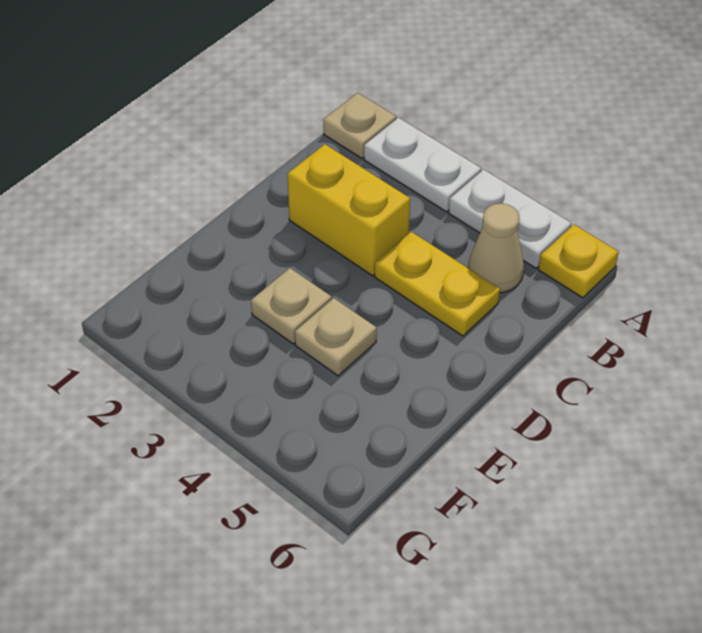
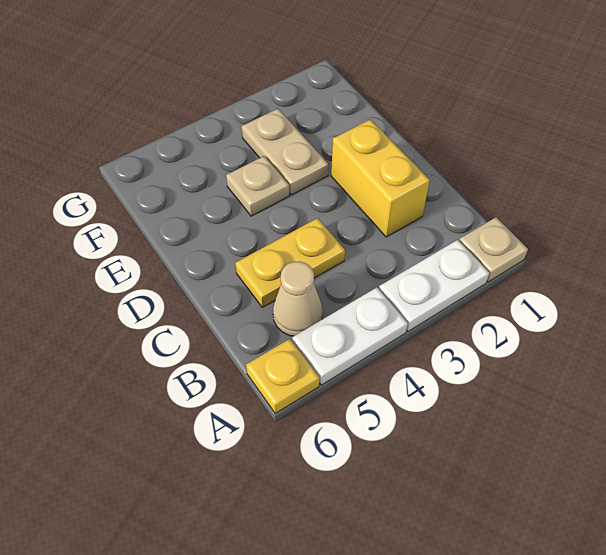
yellow 1x2 brick [288,144,410,276] -> yellow 1x2 brick turned to [331,119,430,237]
tan 1x1 plate [251,268,332,344] -> tan 1x2 plate [242,109,329,195]

